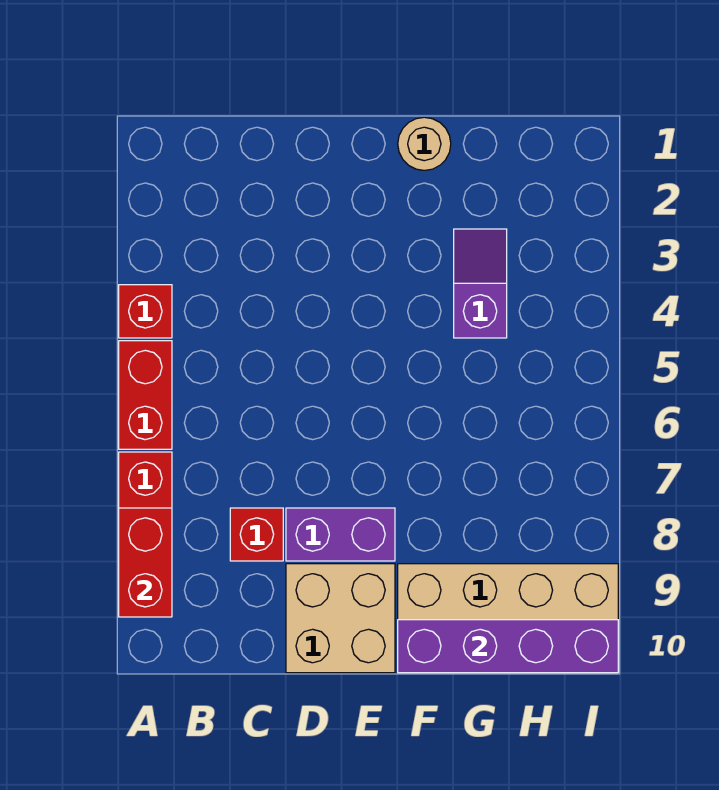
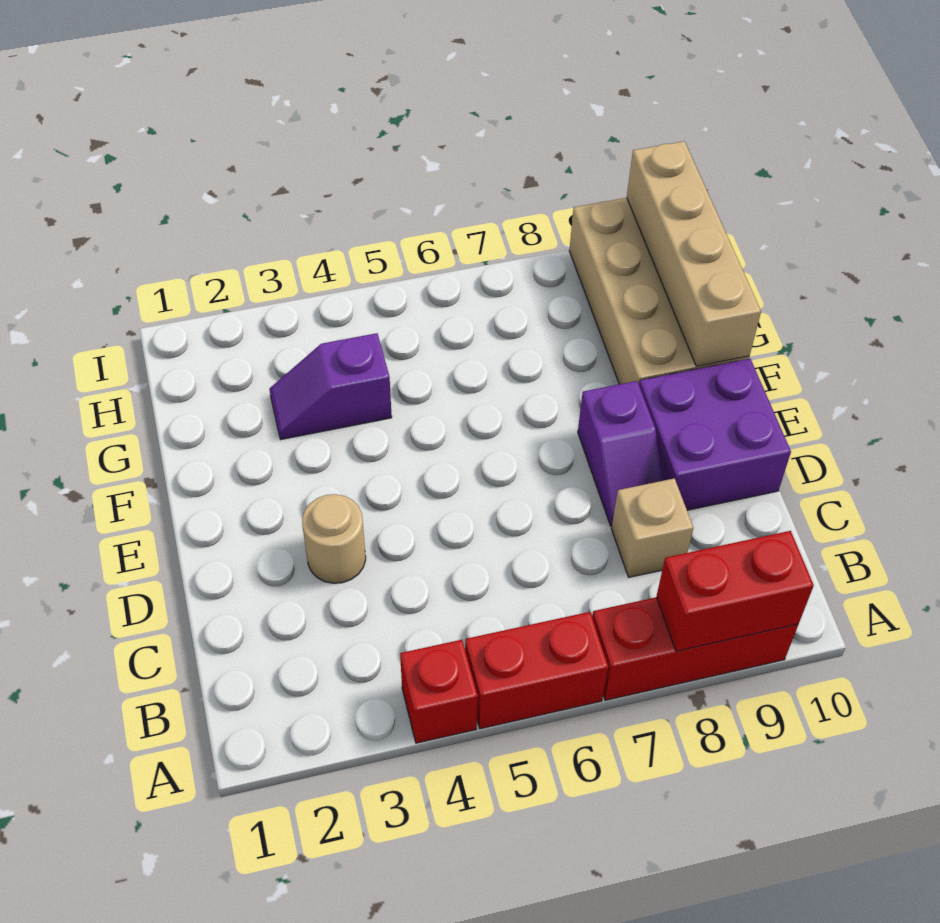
red 1x1 brick [230,508,283,561] -> tan 1x1 brick [611,478,693,577]
purple 1x2 brick [286,508,395,561] -> purple 1x2 slope [578,381,663,526]
tan 2x2 brick [286,564,395,673] -> purple 2x2 brick [639,359,791,510]
tan 1x1 round brick [398,117,451,170] -> tan 1x1 round brick moved to [302,494,366,583]
purple 1x4 brick [398,620,618,673] -> tan 1x4 brick [627,141,761,366]

